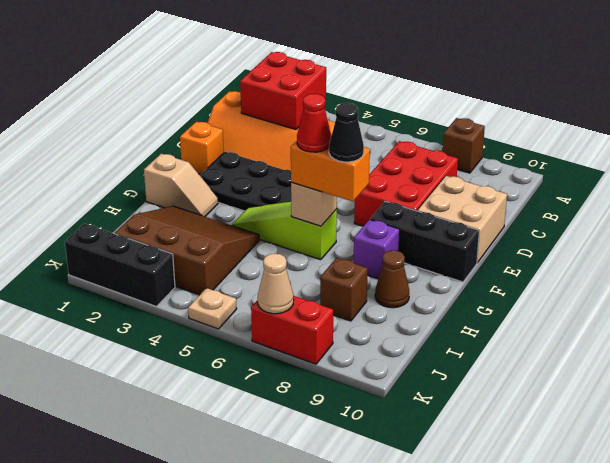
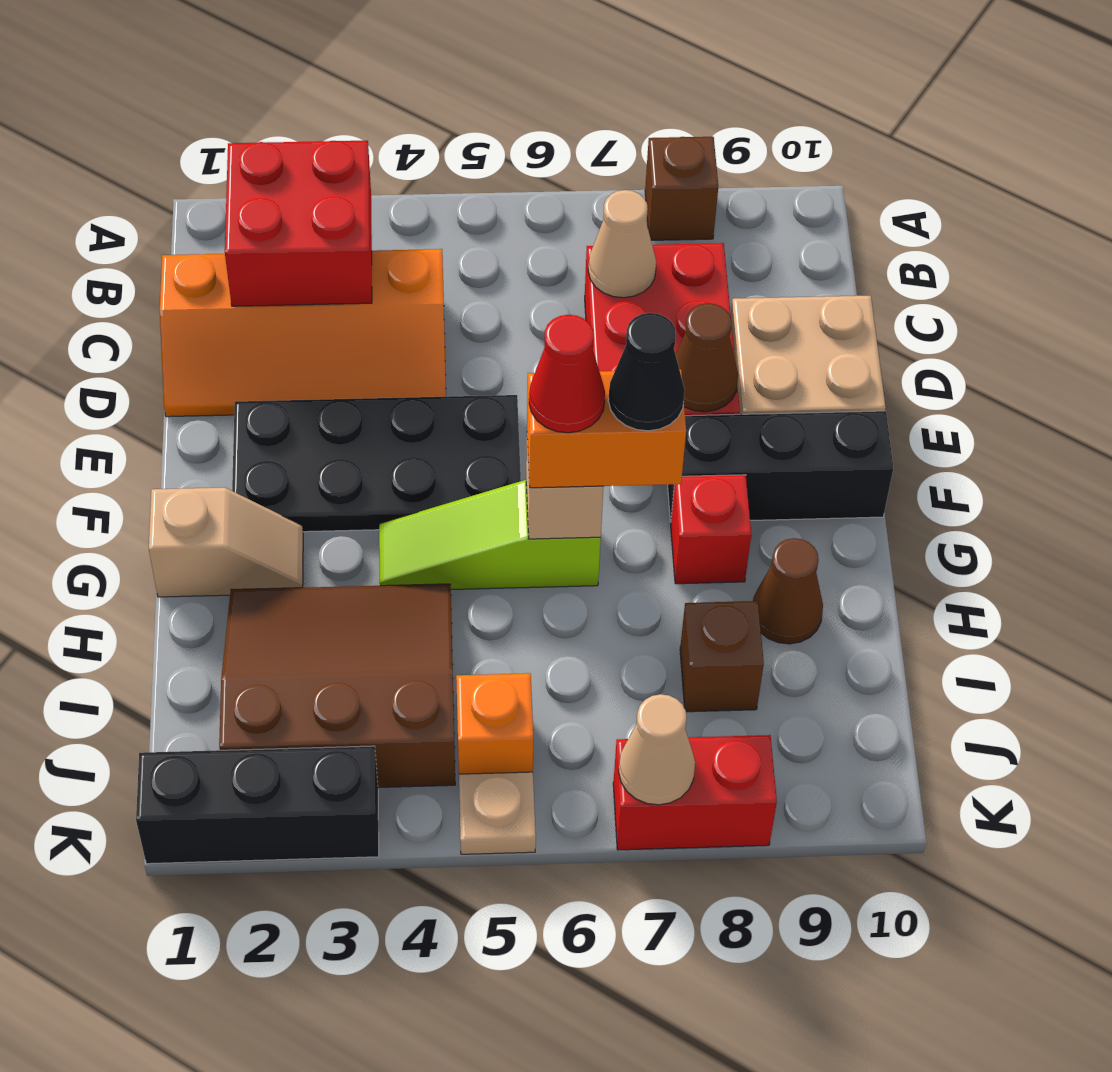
none -> tan 1x1 cone [588,190,656,298]
orange 1x1 brick [180,122,224,174] -> orange 1x1 brick moved to [456,673,533,774]
none -> brown 1x1 cone [676,303,738,412]
purple 1x1 brick [354,220,400,279] -> red 1x1 brick [671,475,751,584]

